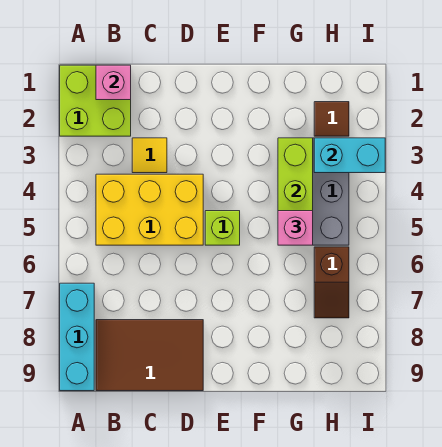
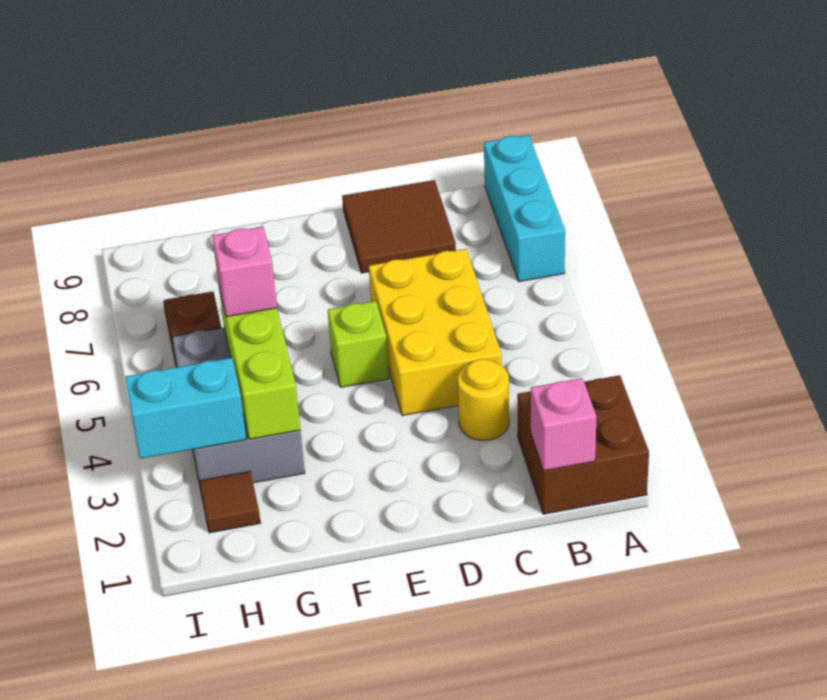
lime 2x2 brick [60,65,131,136] -> brown 2x2 brick [517,375,649,514]
yellow 2x3 brick [96,174,203,245] -> yellow 2x3 brick turned to [369,249,502,416]
brown 2x3 tile [96,320,203,391] -> brown 2x2 tile [342,180,456,273]
yellow 1x1 tile [132,138,167,173] -> yellow 1x1 round brick [458,359,509,440]

